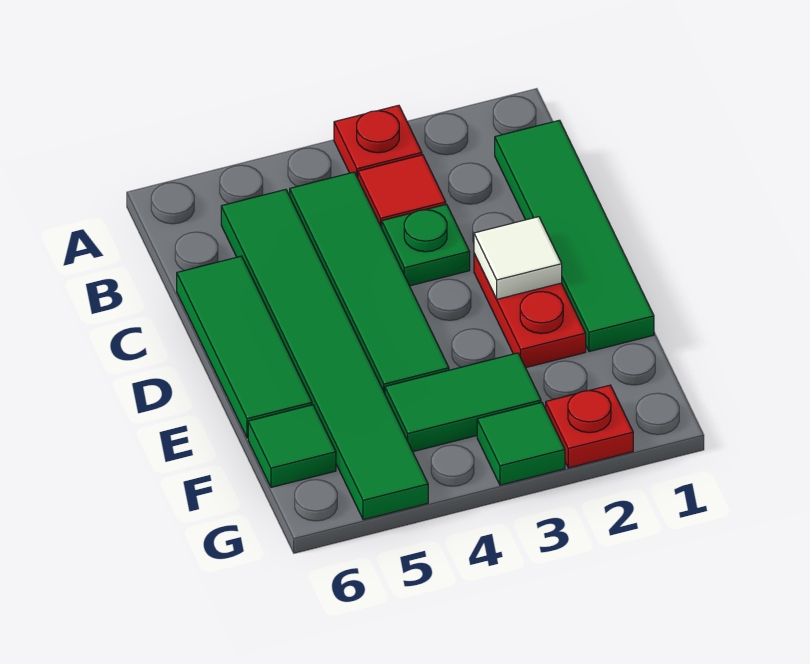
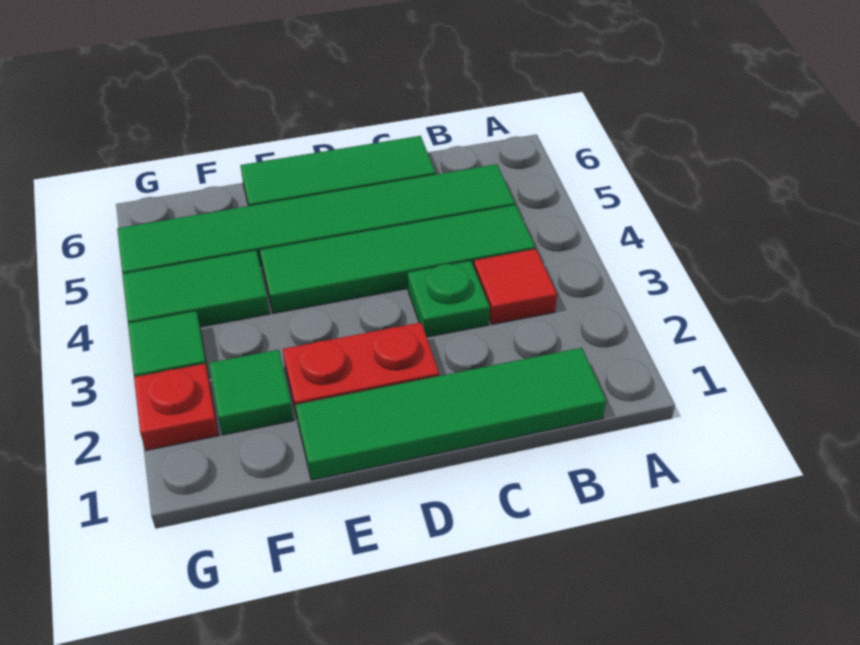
red 1x1 plate [334,105,422,178] -> none
white 1x1 tile [474,217,562,299] -> none
green 1x2 tile [385,353,541,452] -> green 1x2 tile turned to [122,251,270,327]
green 1x1 tile [248,405,336,487] -> green 1x1 tile moved to [209,350,294,435]

